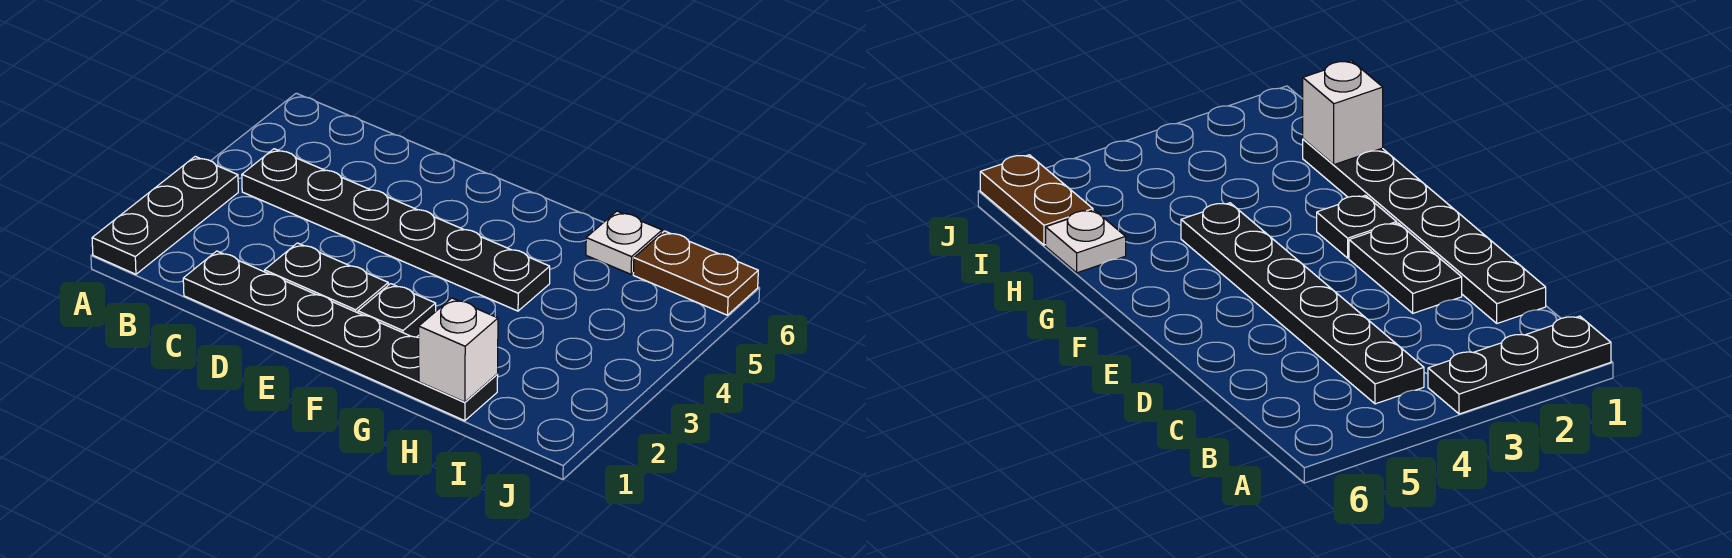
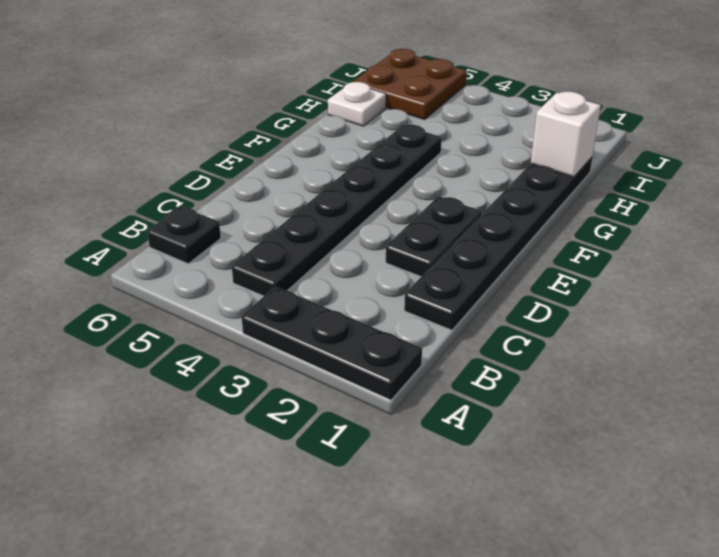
black 1x1 plate [358,284,436,337] -> black 1x1 plate moved to [147,206,221,264]
brown 1x2 plate [633,231,758,315] -> brown 2x2 plate [353,49,467,119]

